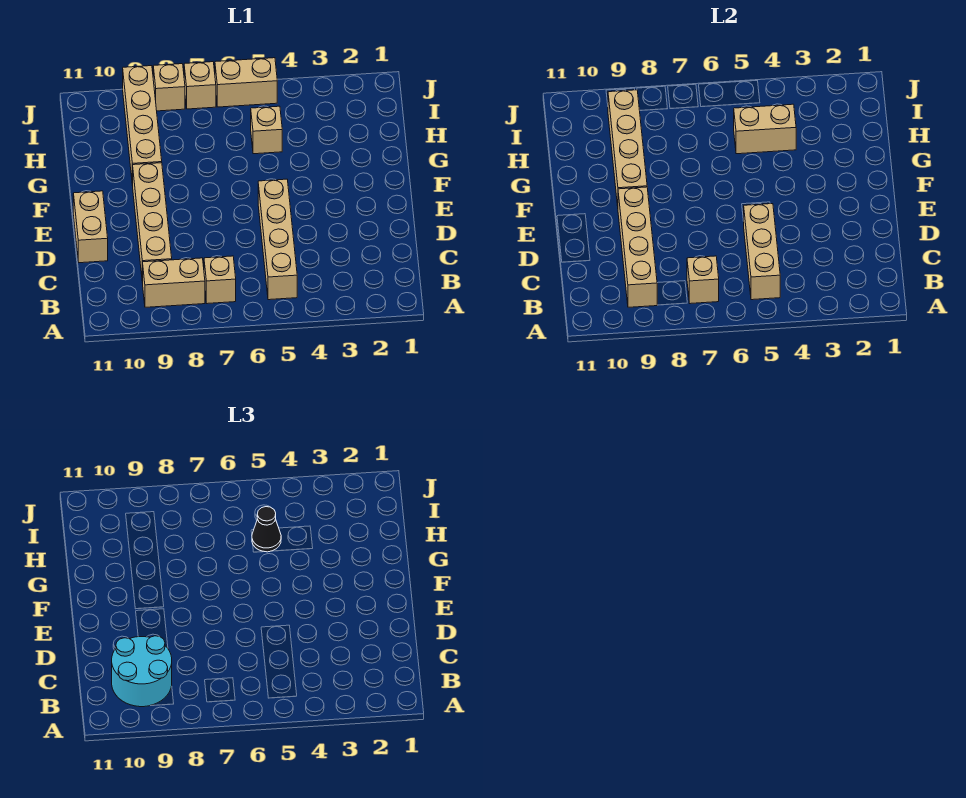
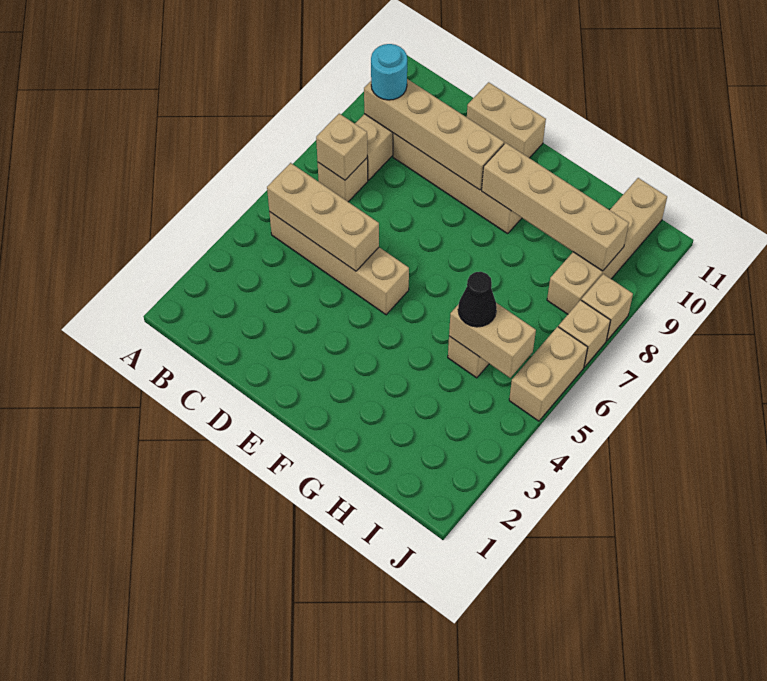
cyan 2x2 round brick [112,636,172,707] -> cyan 1x1 round brick [371,44,407,100]
tan 1x4 brick [123,66,162,186] -> tan 1x4 brick turned to [547,178,667,314]
tan 1x2 brick [734,104,796,154] -> tan 1x2 brick turned to [449,303,536,378]

